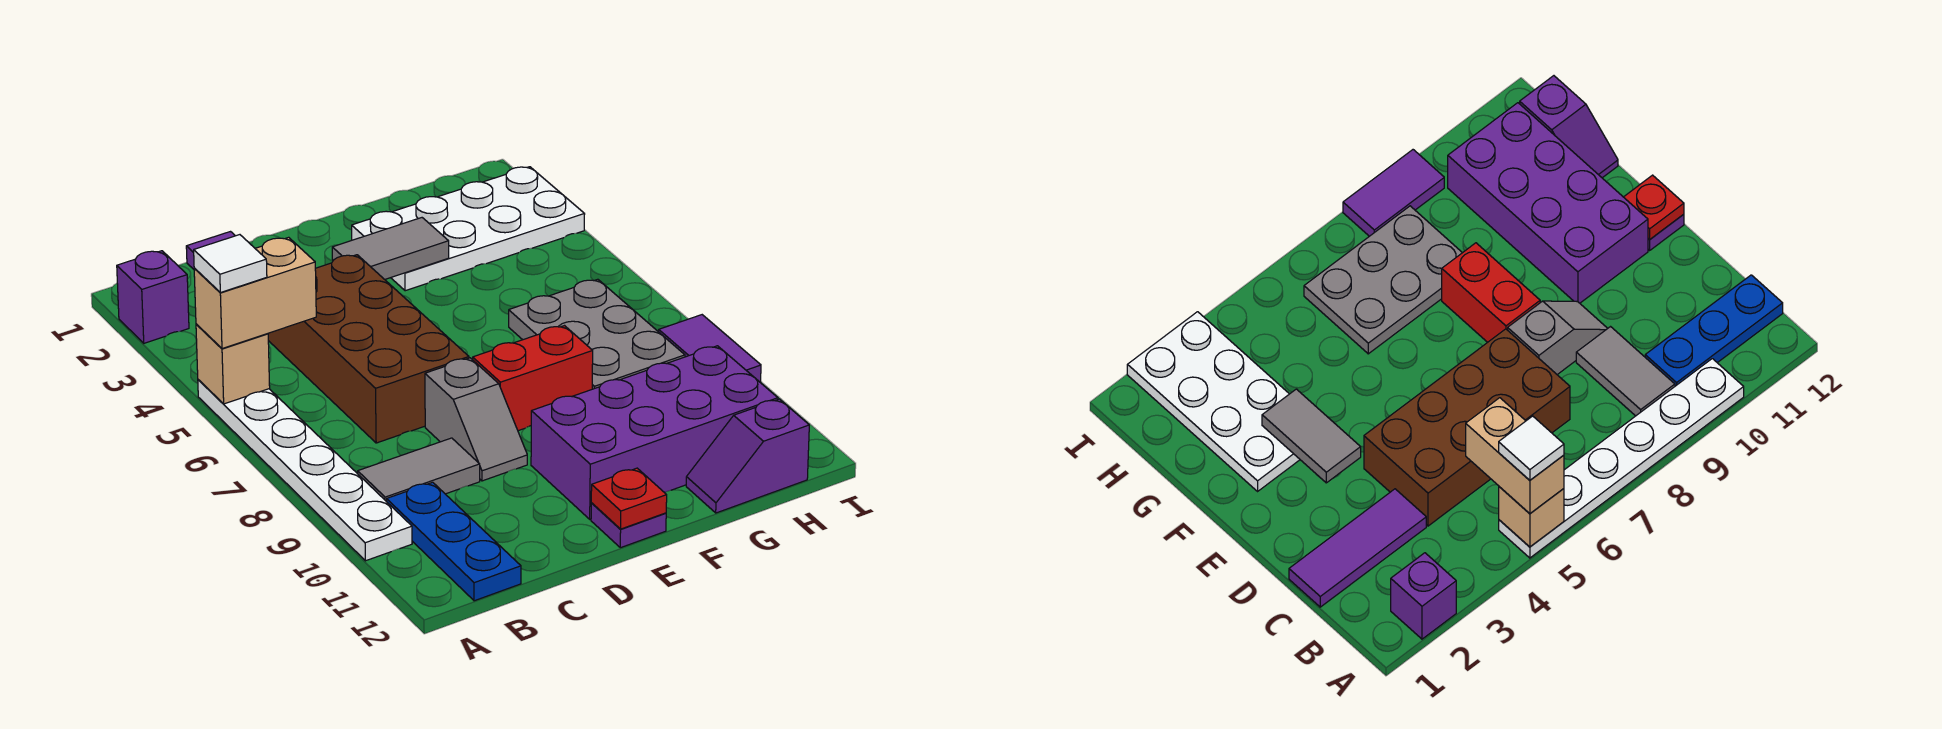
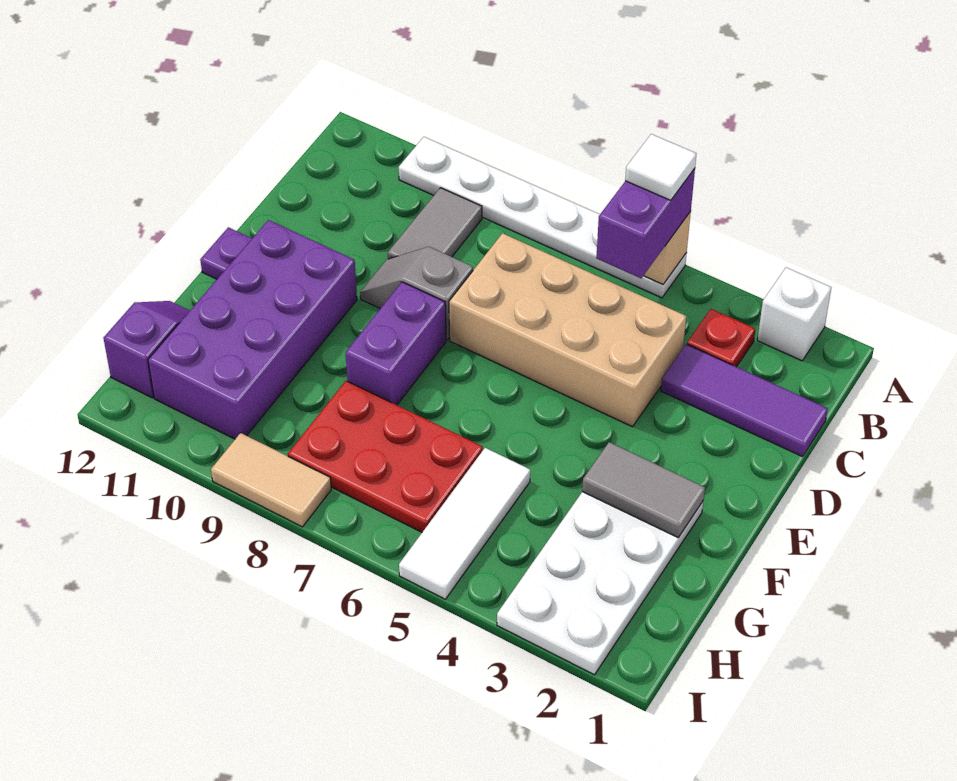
purple 1x1 brick [117,251,189,343] -> white 1x1 brick [757,268,831,361]
tan 1x2 brick [194,237,316,349] -> purple 1x2 brick [596,169,695,278]
blue 1x3 plate [387,482,521,601] -> none
brown 2x4 brick [268,255,469,443] -> tan 2x4 brick [449,233,686,427]
grey 1x2 tile [332,218,449,279] -> grey 1x2 tile turned to [582,442,705,538]
red 1x2 brick [473,326,593,431] -> purple 1x2 brick [346,282,446,405]
red 1x1 plate [591,468,667,529] -> red 1x1 plate moved to [687,309,755,367]
none -> white 1x3 tile [399,448,530,599]
grey 2x3 plate [509,279,685,389] -> red 2x3 plate [288,381,483,532]
purple 1x2 tile [659,315,761,383] -> tan 1x2 tile [211,433,331,527]

